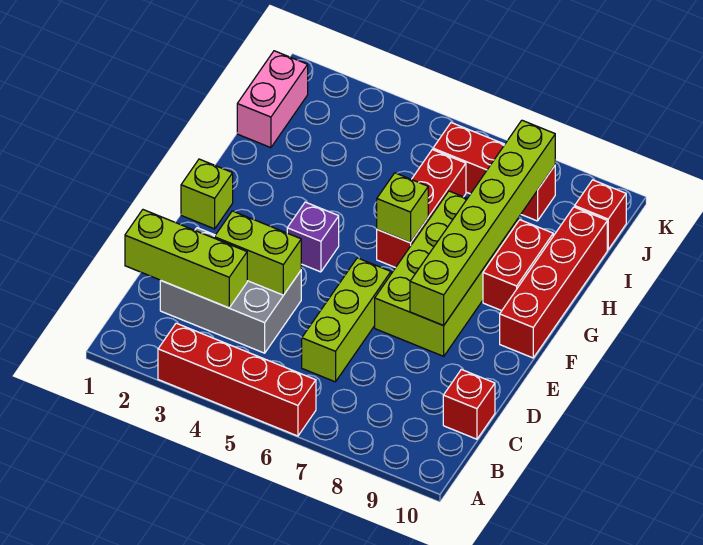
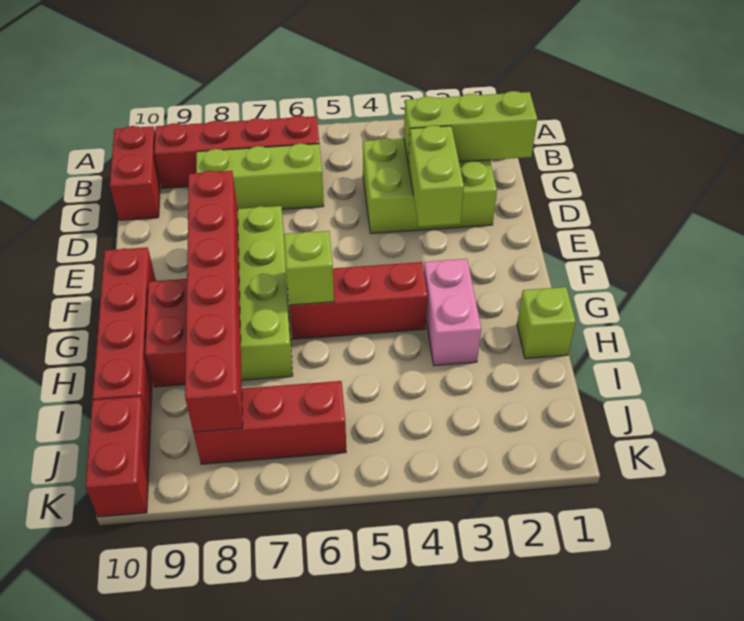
red 1x4 brick [158,323,316,436] -> red 1x4 brick moved to [154,116,319,188]
grey 2x3 brick [160,228,301,353] -> lime 2x3 brick [363,138,497,233]
lime 1x3 brick [302,258,391,382] -> lime 1x3 brick turned to [196,143,324,209]
red 1x1 brick [443,369,495,439] -> red 1x2 brick [110,126,160,220]
lime 1x2 brick [214,211,301,295] -> lime 1x2 brick turned to [409,125,464,227]
lime 1x6 brick [410,120,555,326] -> red 1x6 brick [185,171,243,432]
lime 1x1 brick [181,159,233,229] -> lime 1x1 brick moved to [517,287,576,359]
purple 1x1 brick [287,202,339,272] -> none
red 1x3 brick [377,150,466,268] -> red 1x3 brick turned to [290,262,428,339]
pink 1x2 brick [237,51,308,148] -> pink 1x2 brick moved to [424,259,481,366]
red 1x1 brick [575,180,626,249] -> red 1x2 brick [85,396,150,517]

